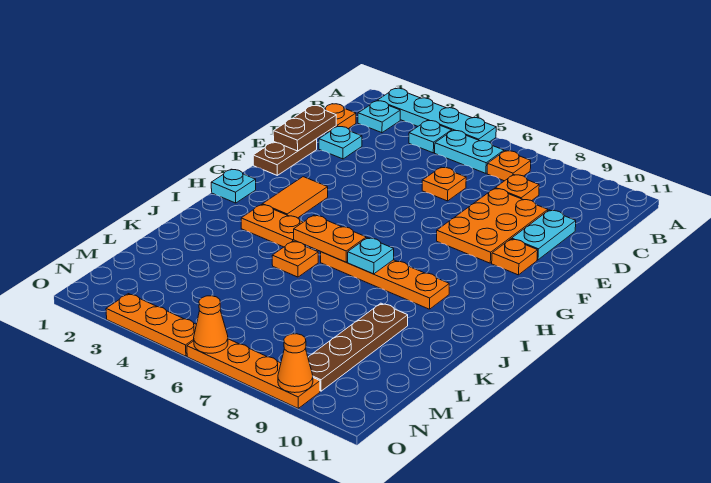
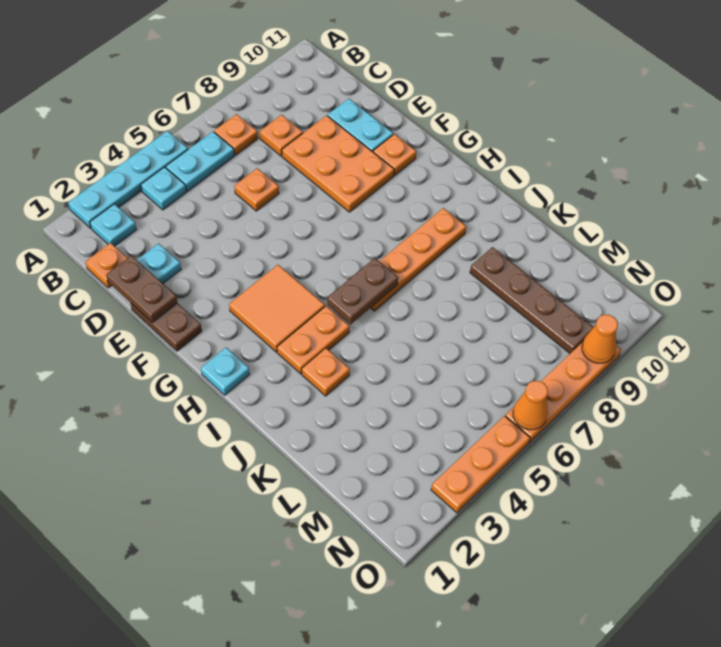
orange 1x2 tile [262,177,328,218] -> orange 2x2 tile [229,265,325,352]
orange 1x2 plate [294,215,366,262] -> brown 1x2 plate [327,258,398,324]
cyan 1x1 plate [348,238,394,274] -> none
orange 1x1 plate [272,241,318,277] -> orange 1x1 plate moved to [302,348,350,396]

